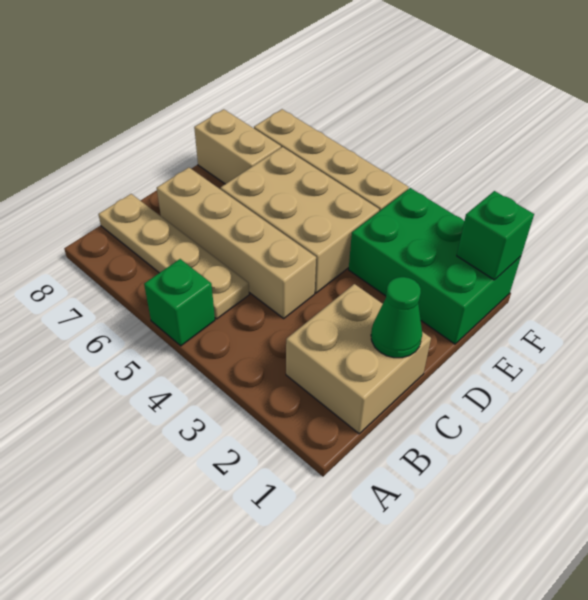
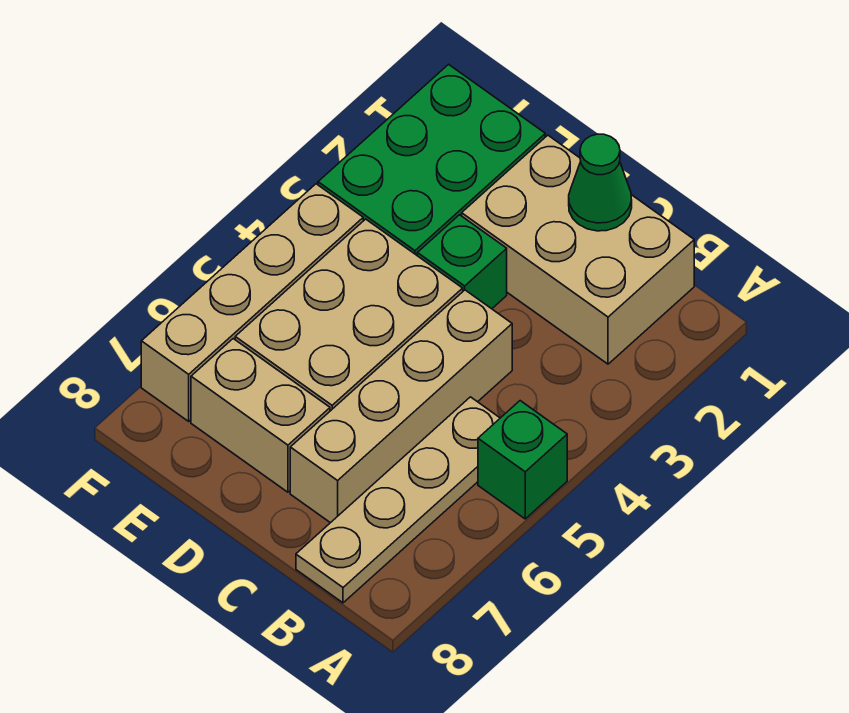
tan 2x2 brick [286,284,431,434] -> tan 2x3 brick [462,135,694,364]
tan 1x2 brick [194,109,281,184] -> tan 1x2 brick turned to [191,339,330,492]
green 1x1 brick [457,191,534,280] -> green 1x1 brick moved to [417,215,507,309]

